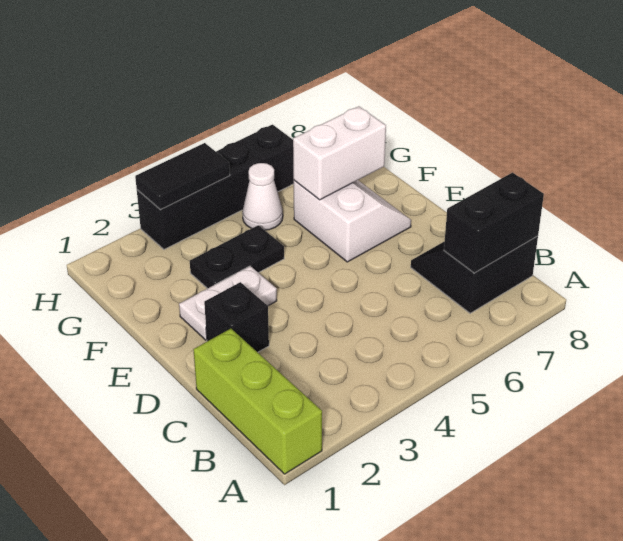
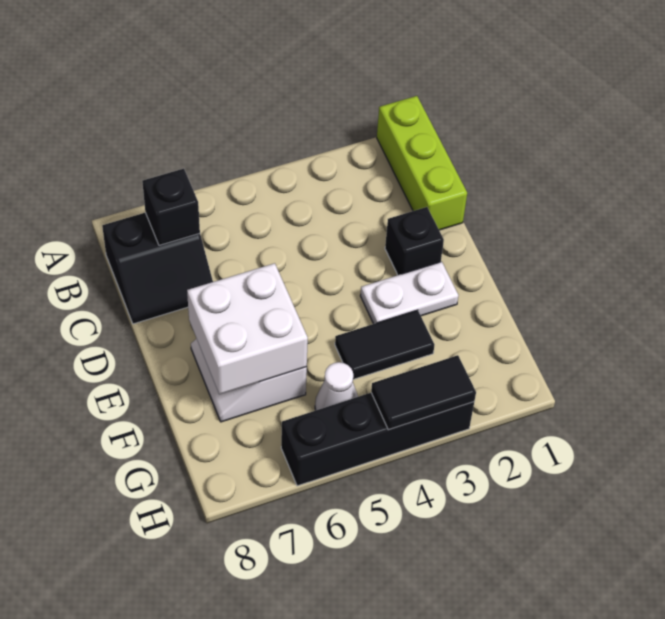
black 1x2 brick [444,173,544,273] -> black 1x1 brick [142,169,200,245]
black 1x2 plate [190,225,284,289] -> black 1x2 tile [335,310,434,379]
white 1x2 brick [293,106,386,200] -> white 2x2 brick [187,263,308,394]

